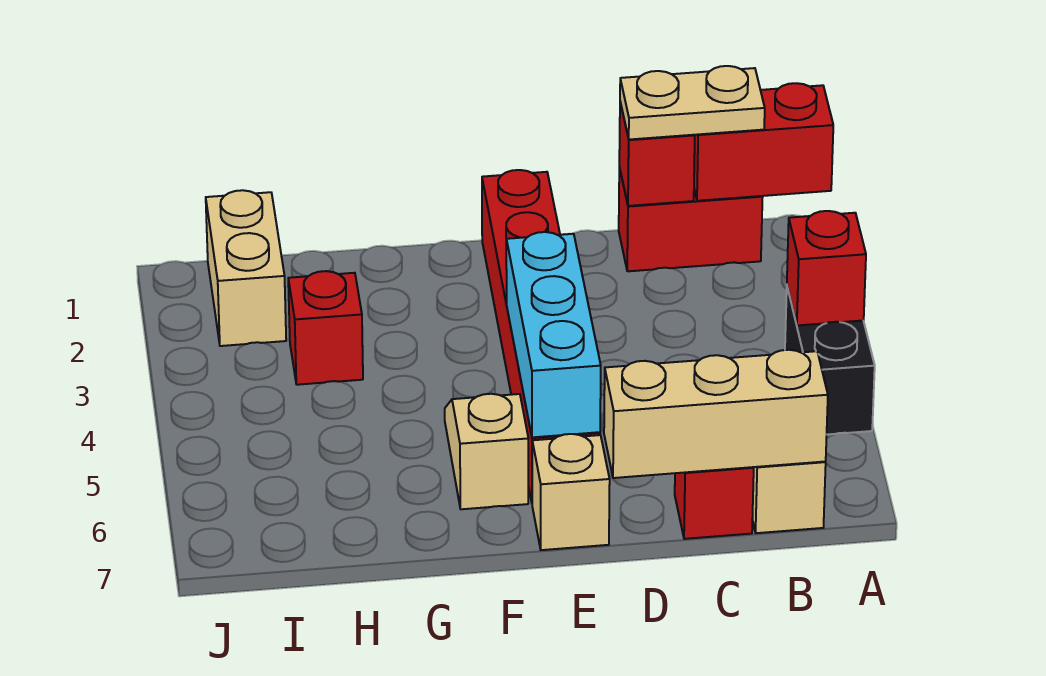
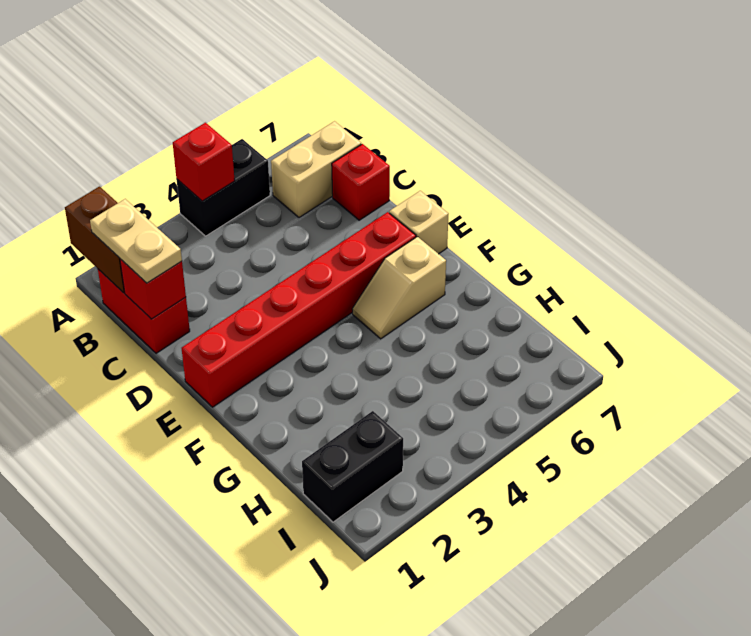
red 1x2 brick [694,83,833,201] -> brown 1x2 brick [65,187,125,293]
tan 1x3 brick [604,350,828,478] -> none
cyan 1x3 brick [506,232,601,437] -> none
red 1x1 brick [288,271,363,385] -> none
tan 1x2 brick [206,190,286,346] -> black 1x2 brick [302,411,403,522]

